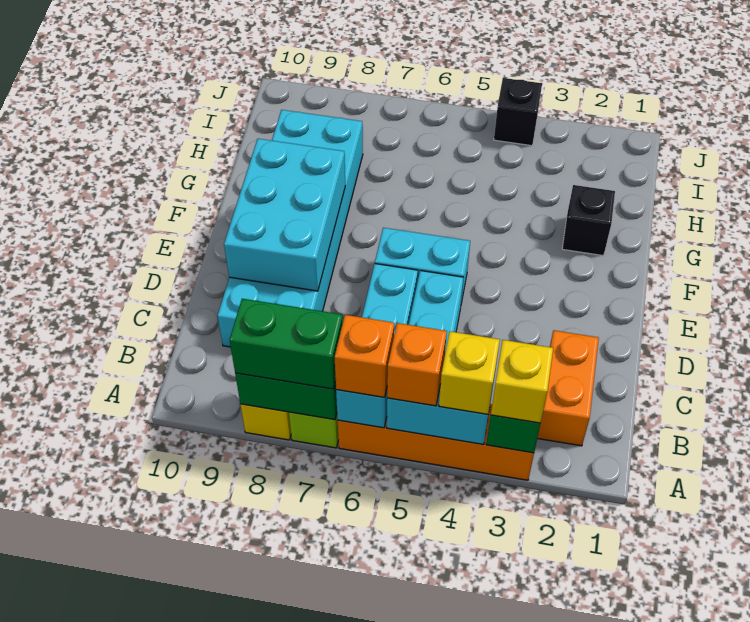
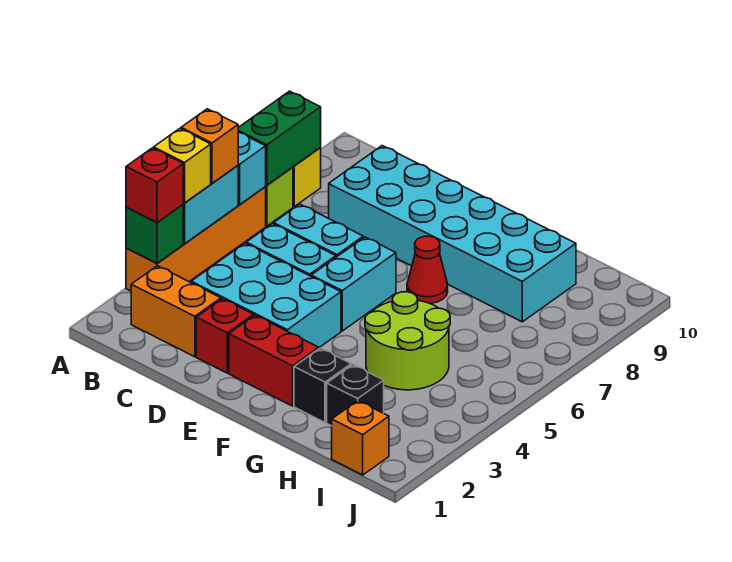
yellow 1x1 brick [491,340,553,423] -> red 1x1 brick [126,148,183,222]
orange 1x1 brick [335,315,394,397] -> orange 1x1 brick moved to [332,401,389,475]
green 1x2 brick [230,299,343,389] -> none
none -> red 1x1 brick [196,299,254,373]
cyan 2x3 brick [224,139,345,291] -> cyan 2x3 brick moved to [191,243,341,347]
none -> red 1x2 brick [229,315,319,406]
none -> red 1x1 cone [407,236,448,303]
none -> lime 2x2 round brick [365,292,450,390]
black 1x1 brick [494,78,542,146] -> black 1x1 brick moved to [327,365,384,426]

